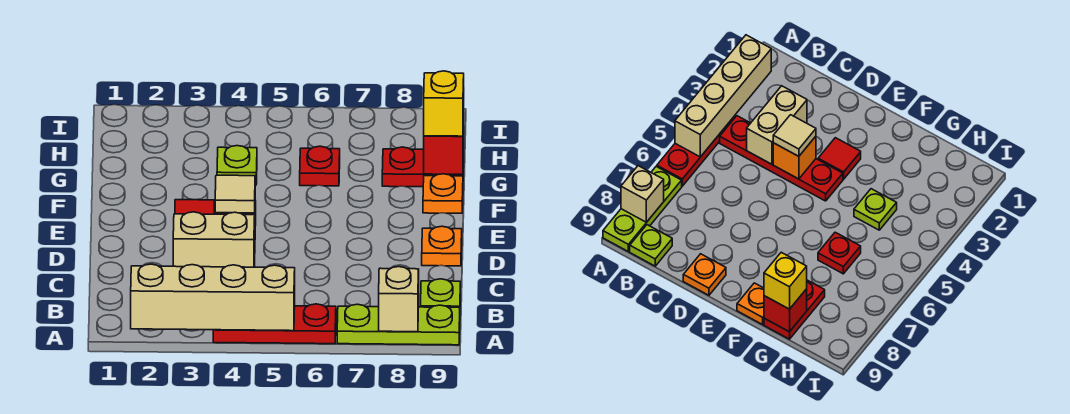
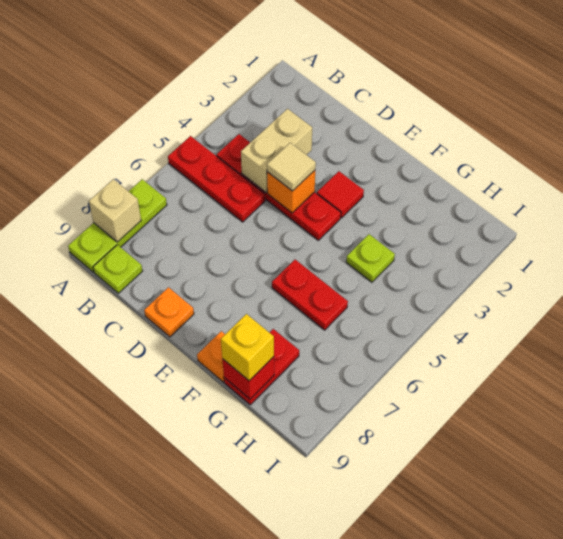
tan 1x4 brick [131,264,295,331] -> none
red 1x3 plate [213,304,336,344] -> red 1x3 plate turned to [168,136,265,222]
red 1x1 plate [300,146,340,186] -> red 1x2 plate [272,260,348,330]

